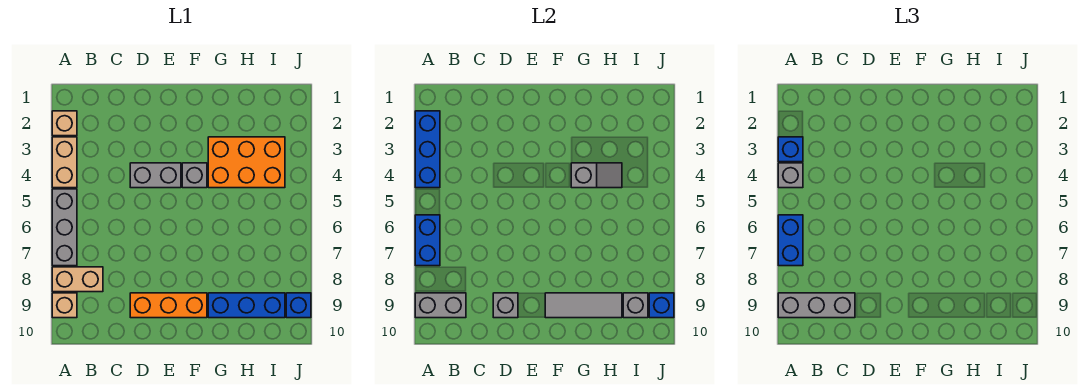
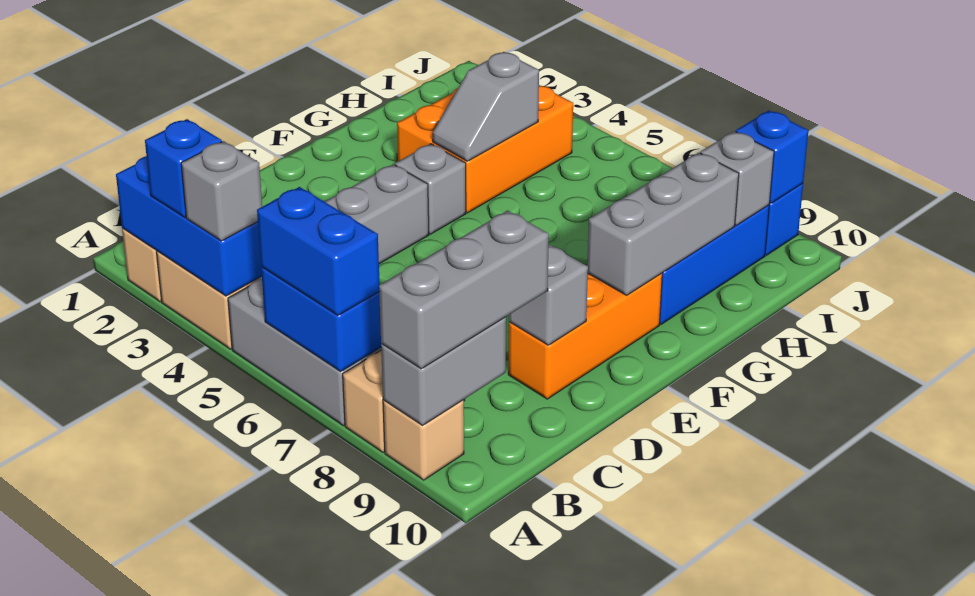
grey 1x3 tile [545,293,622,318] -> grey 1x3 brick [587,153,739,295]
grey 1x2 slope [571,163,622,188] -> grey 1x2 slope turned to [433,52,539,161]

